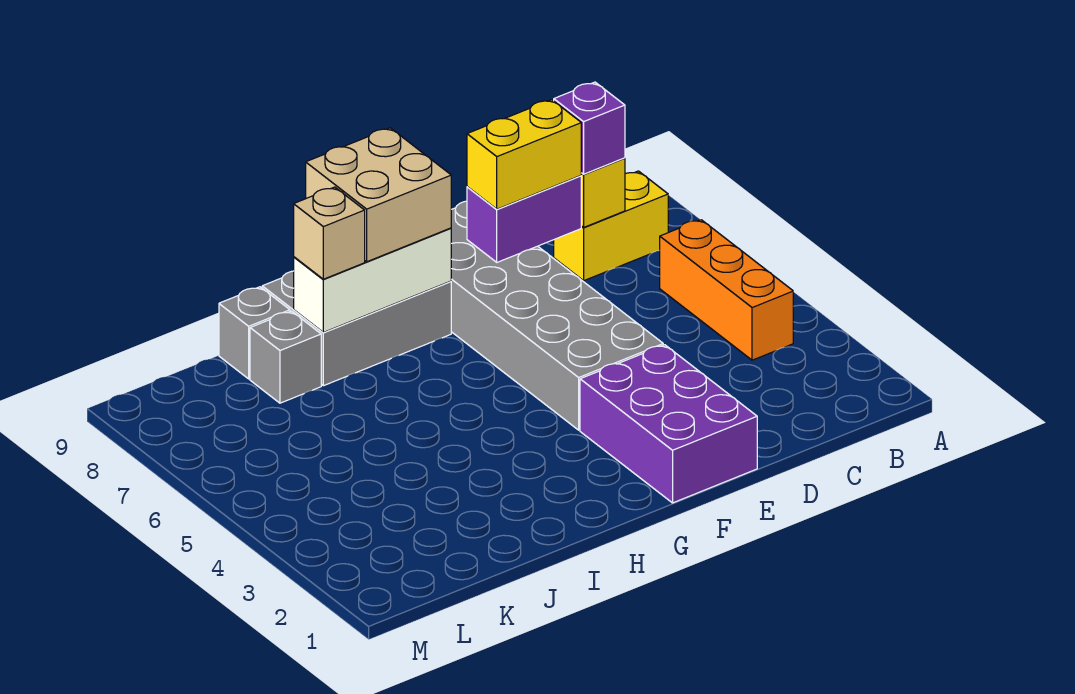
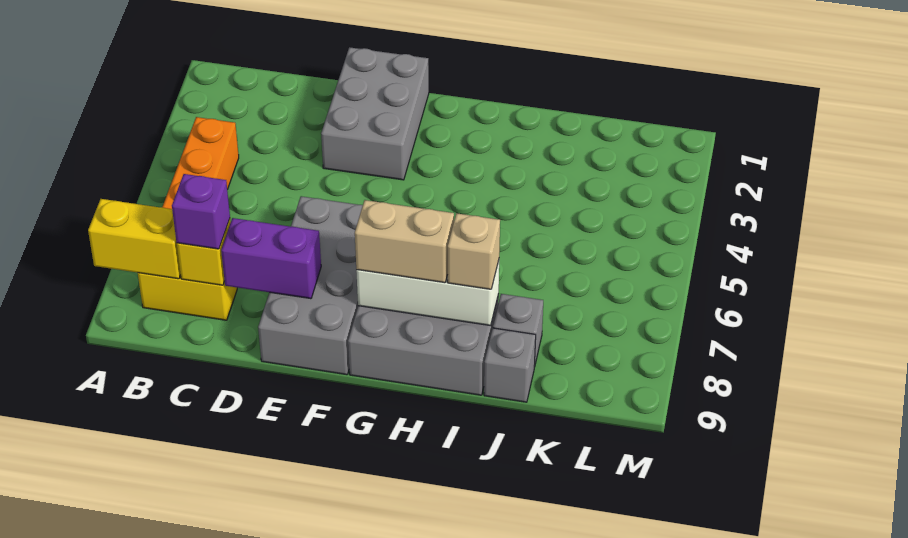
yellow 1x2 brick [467,100,581,209] -> yellow 1x2 brick moved to [88,199,181,279]
purple 2x3 brick [580,345,757,503] -> grey 2x3 brick [321,47,429,180]
grey 2x6 brick [451,201,663,430] -> grey 2x4 brick [258,196,363,375]
tan 2x2 brick [306,128,451,262] -> tan 1x2 brick [355,200,454,283]

